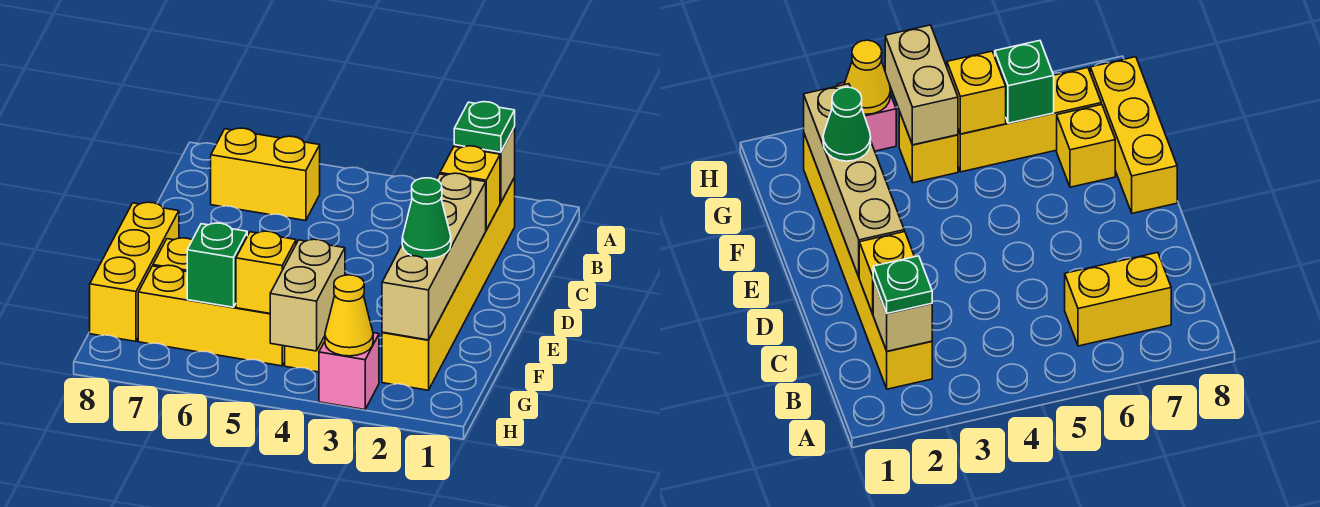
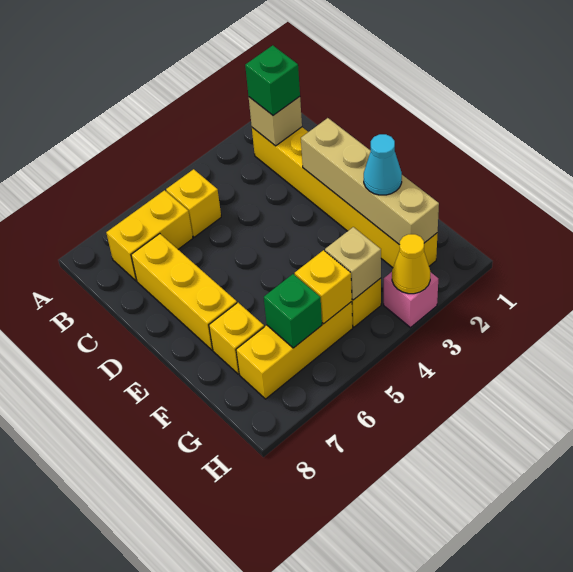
green 1x1 plate [454,102,515,152] -> green 1x1 brick [245,45,300,115]
yellow 1x1 brick [440,146,500,230] -> yellow 1x1 brick moved to [166,169,221,237]
yellow 1x3 brick [90,202,179,341] -> yellow 1x3 brick moved to [131,234,237,350]
green 1x1 cone [402,178,451,259] -> cyan 1x1 cone [364,134,402,195]
tan 1x2 brick [270,239,345,351] -> tan 1x1 brick [325,227,381,300]

